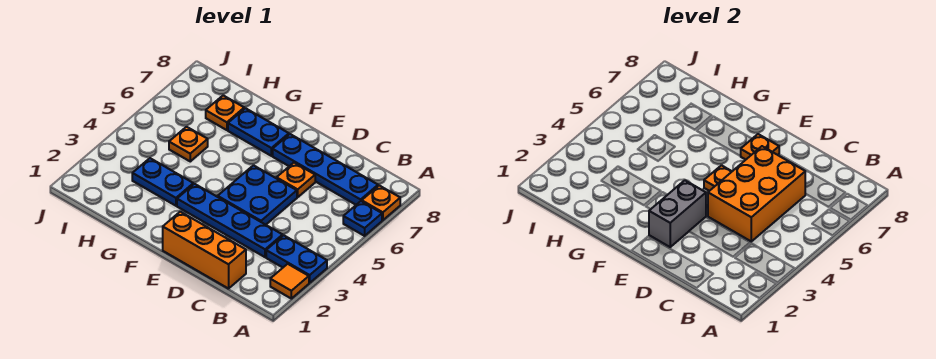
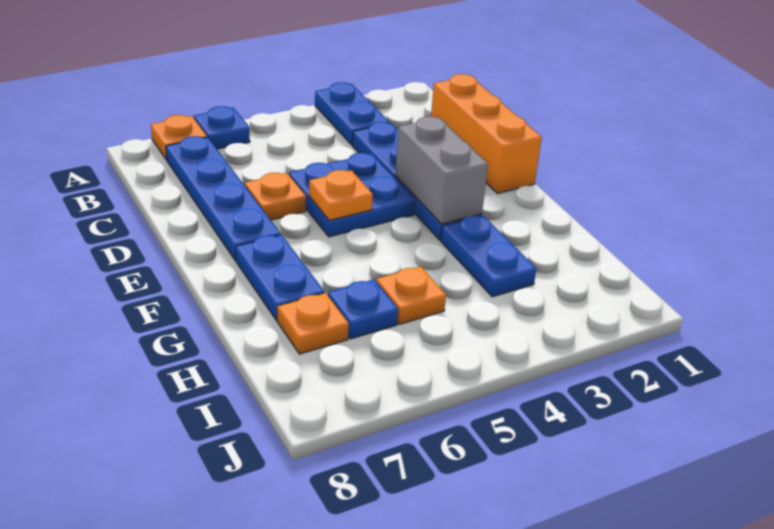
orange 1x1 tile [270,264,309,299] -> none
orange 2x3 brick [708,146,805,241] -> none
grey 1x2 brick [649,180,706,247] -> grey 1x2 brick turned to [395,116,488,224]
orange 1x1 plate [740,134,779,160] -> none
none -> blue 1x1 plate [328,279,398,339]

